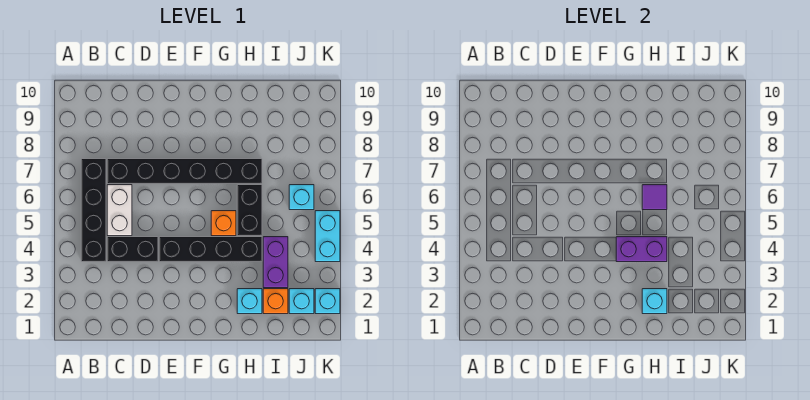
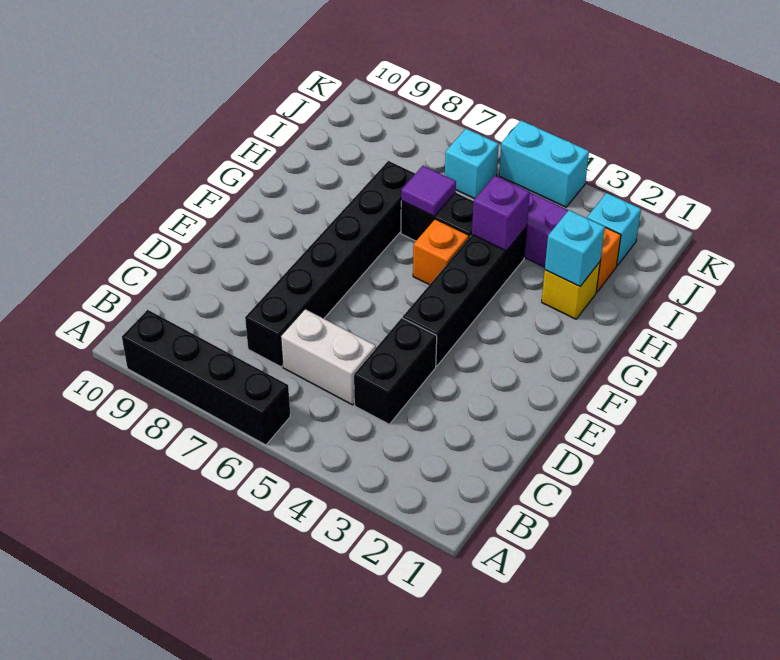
black 1x4 brick [81,159,106,262] -> black 1x4 brick moved to [122,310,290,445]
purple 1x2 brick [616,237,667,262] -> purple 1x1 brick [472,176,530,251]
cyan 1x1 brick [237,289,262,314] -> yellow 1x1 brick [542,262,600,319]
cyan 1x1 brick [315,289,340,314] -> none

